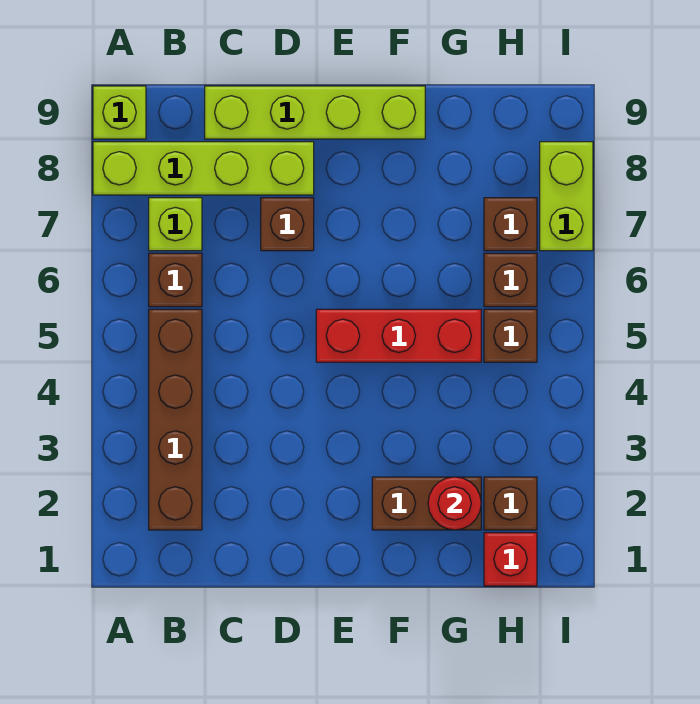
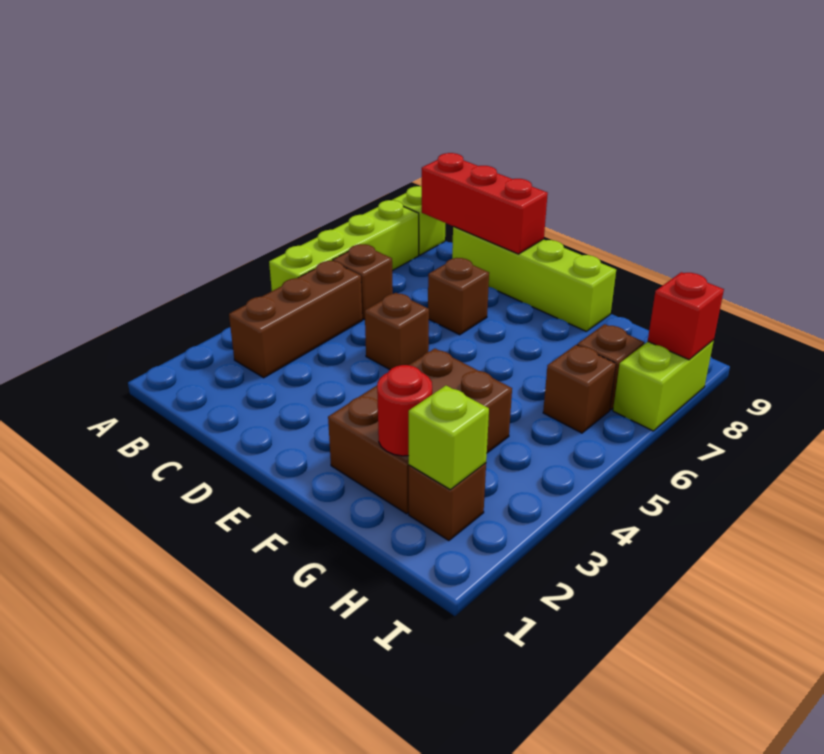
lime 1x4 brick [93,142,314,195] -> lime 1x4 brick turned to [269,200,419,291]
brown 1x4 brick [149,309,202,530] -> brown 1x3 brick [229,261,362,378]
lime 1x1 brick [149,198,202,251] -> lime 1x1 brick moved to [409,386,489,489]
red 1x3 brick [316,309,481,362] -> red 1x3 brick moved to [422,153,548,254]
brown 1x2 brick [372,477,481,530] -> brown 2x3 brick [328,349,512,514]
red 1x1 brick [484,533,537,586] -> red 1x1 brick moved to [648,272,724,360]
brown 1x1 brick [484,309,537,362] -> brown 1x1 brick moved to [365,293,429,370]

